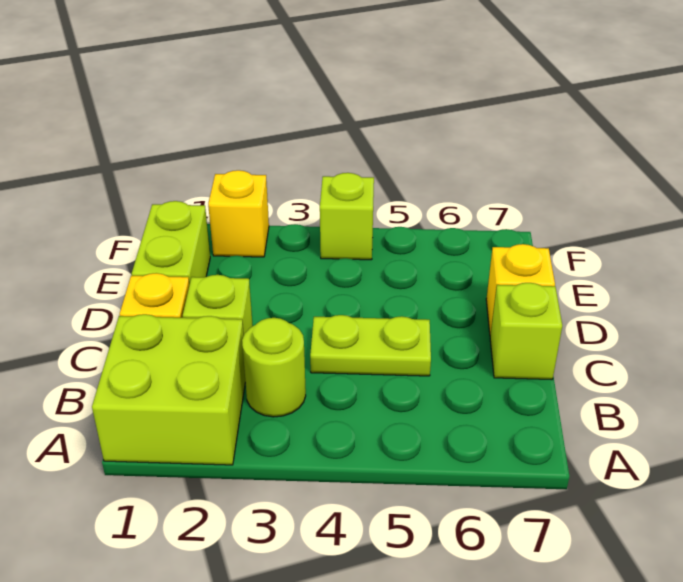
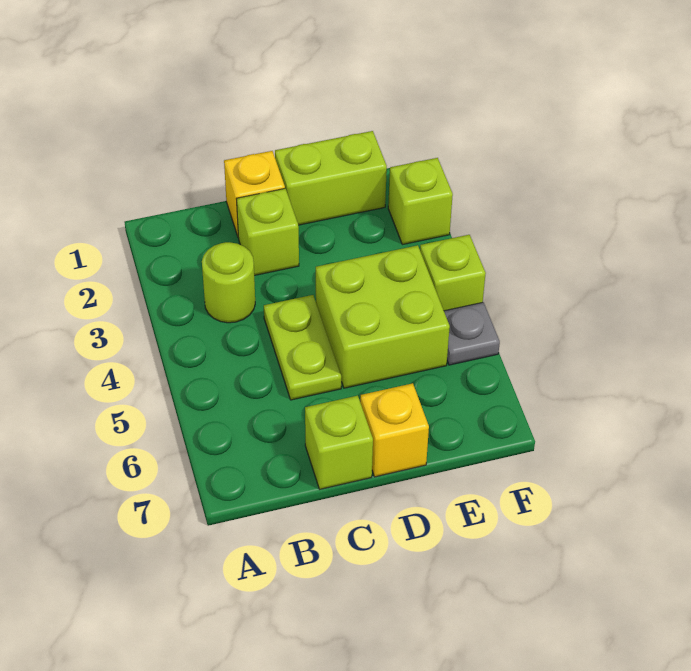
lime 2x2 brick [92,314,245,465] -> lime 2x2 brick moved to [316,245,450,388]
yellow 1x1 brick [208,170,269,257] -> lime 1x1 brick [388,158,453,245]
none -> grey 1x1 plate [444,302,500,365]

